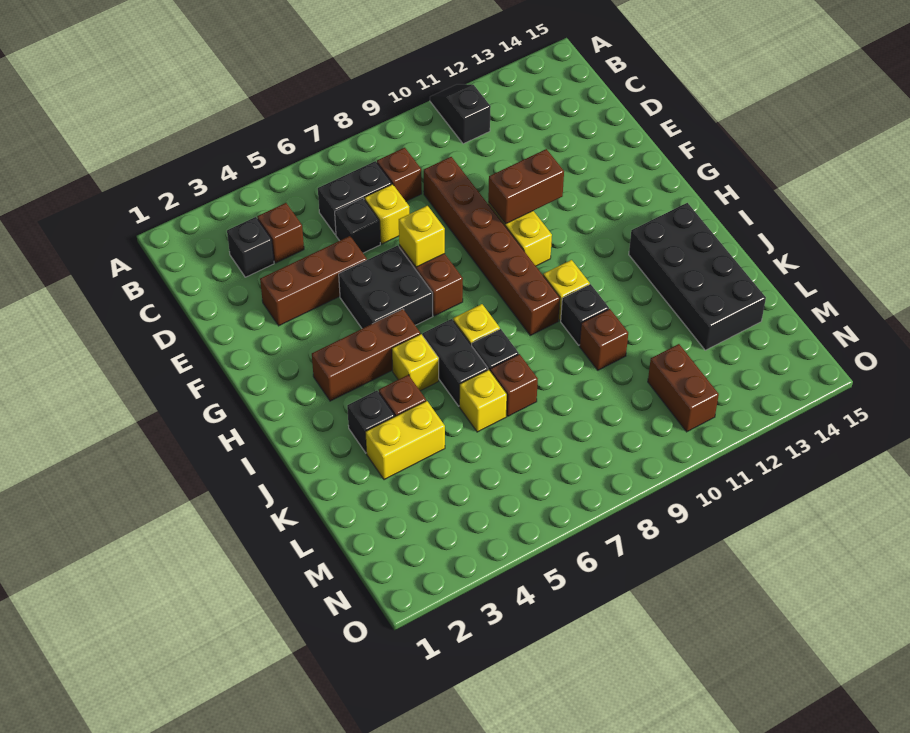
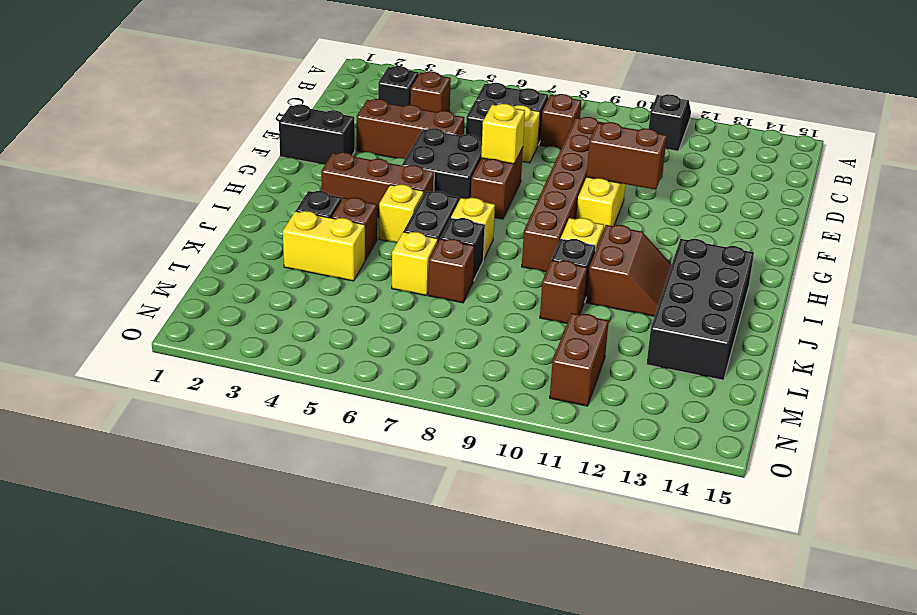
none -> black 1x2 brick [279,105,355,164]
none -> brown 2x2 slope [586,225,672,316]

